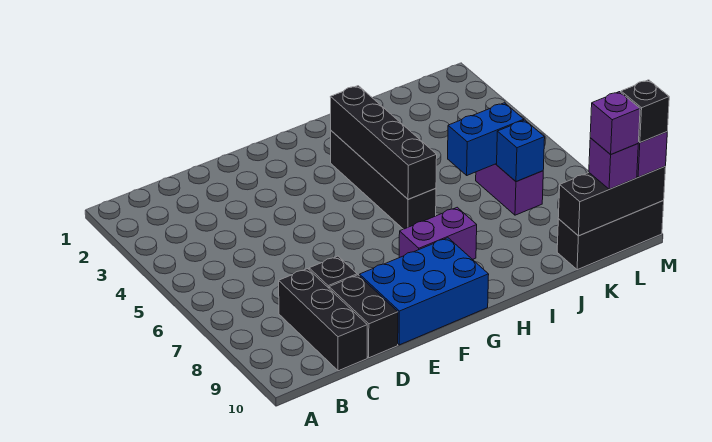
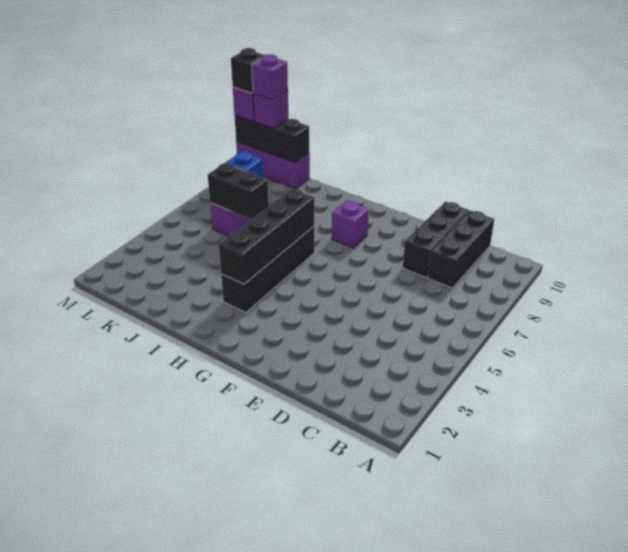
blue 2x3 brick [360,238,489,345] -> none
purple 1x2 brick [399,207,477,259] -> purple 1x1 brick [332,201,369,248]
blue 1x2 brick [448,103,524,175] -> black 1x2 brick [208,163,269,219]
black 1x3 brick [557,201,664,270] -> purple 1x3 brick [236,142,310,189]

